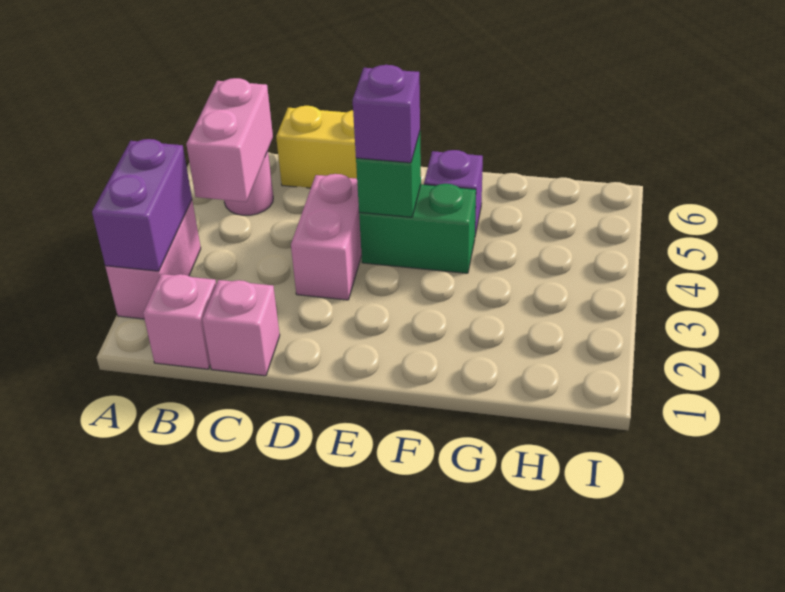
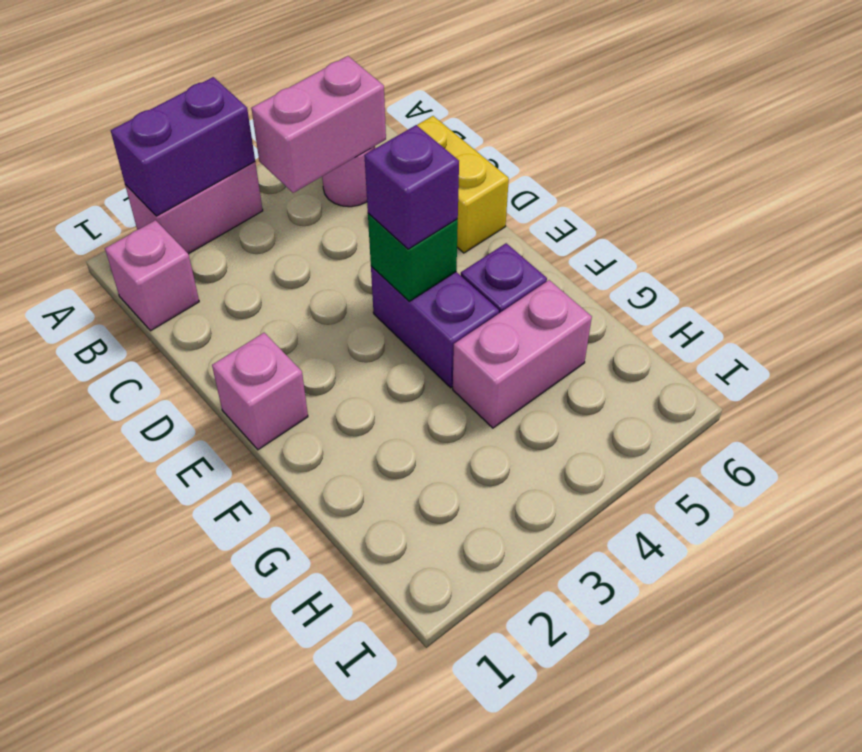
pink 1x1 brick [202,280,280,376] -> pink 1x1 brick moved to [212,333,308,450]
pink 1x2 brick [291,174,362,300] -> pink 1x2 brick moved to [453,280,592,428]
green 1x2 brick [359,184,476,273] -> purple 1x2 brick [371,266,499,388]

